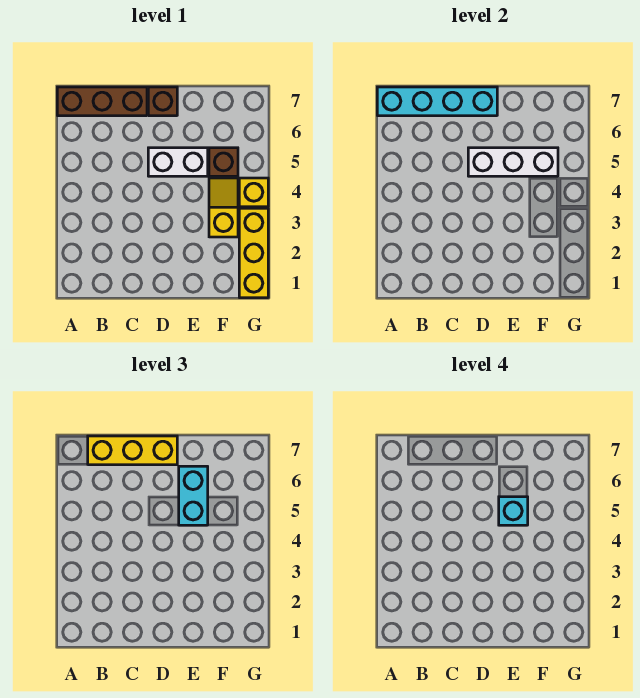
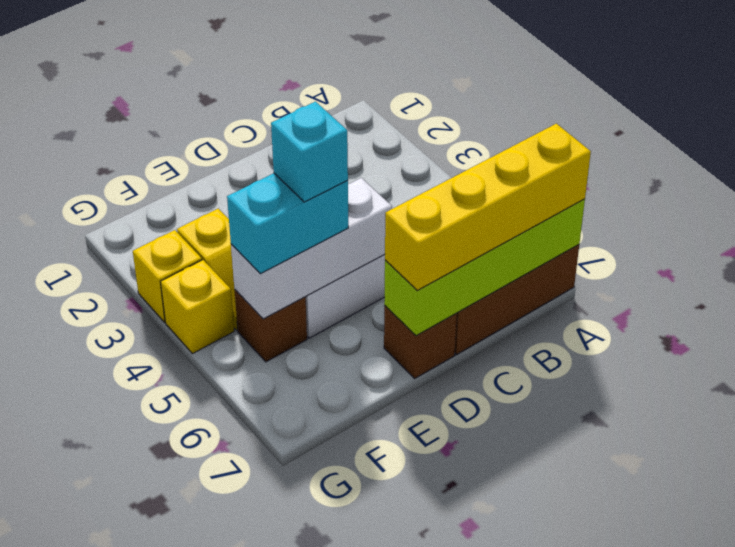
cyan 1x4 brick [377,87,497,116] -> lime 1x4 brick [384,199,585,336]
yellow 1x3 brick [88,436,177,465] -> yellow 1x4 brick [385,124,591,290]
cyan 1x2 brick [179,466,208,525] -> cyan 1x2 brick turned to [227,173,348,274]
yellow 1x3 brick [239,208,268,298] -> yellow 1x1 brick [133,230,202,322]

